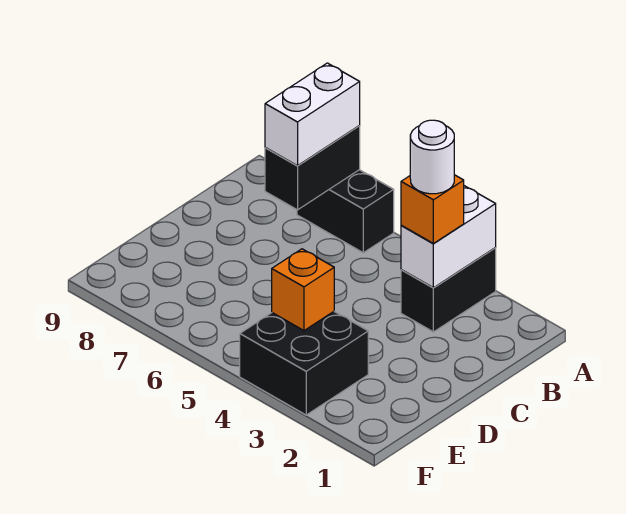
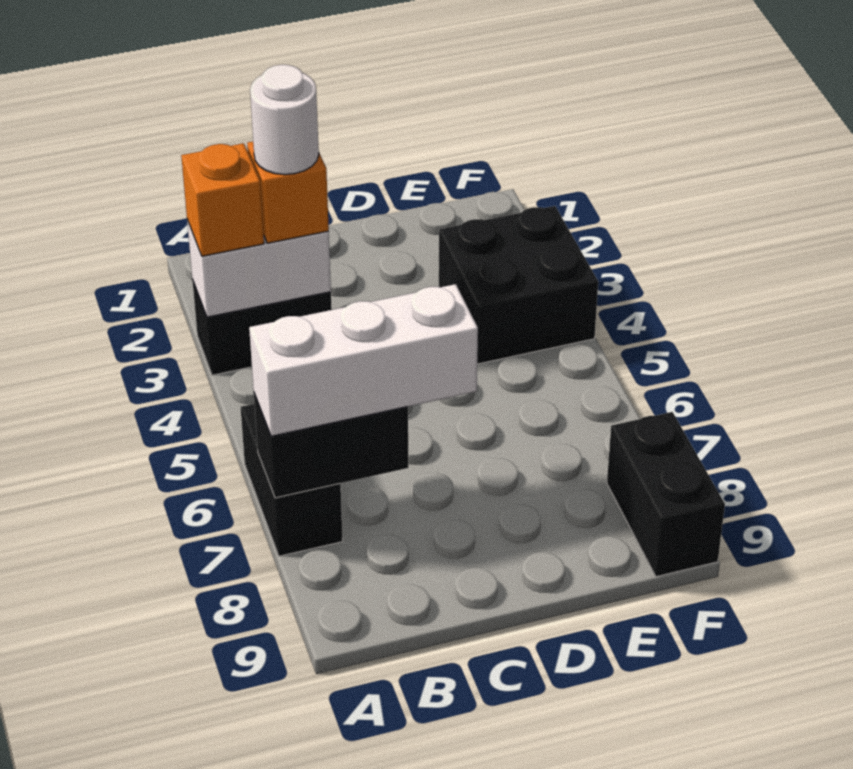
white 1x2 brick [265,63,360,166] -> white 1x3 brick [249,284,478,436]
orange 1x1 brick [272,249,334,331] -> orange 1x1 brick moved to [181,143,264,256]
none -> black 1x2 brick [607,412,725,577]

